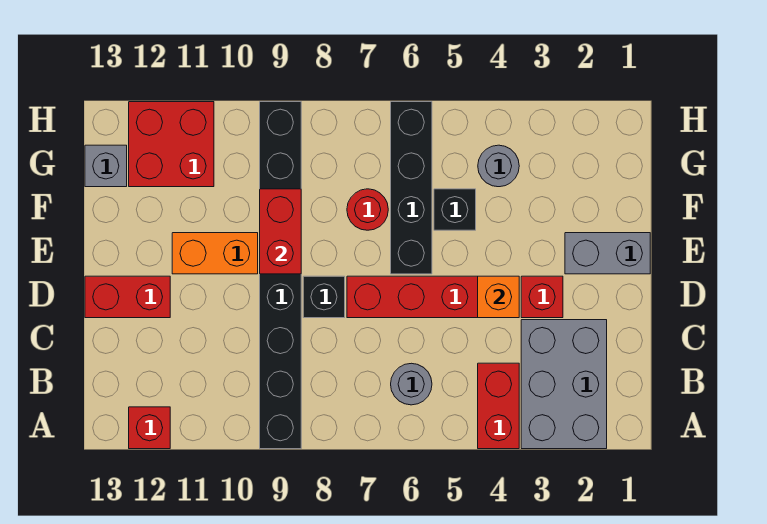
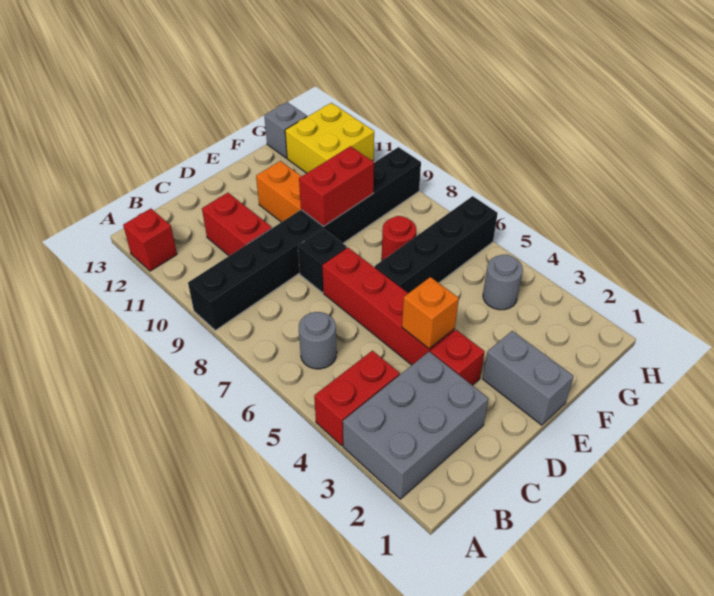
red 1x2 brick [85,276,170,318] -> red 1x2 brick moved to [202,193,272,256]
black 1x1 brick [434,189,476,230] -> none
red 2x2 brick [129,102,214,187] -> yellow 2x2 brick [285,103,374,173]

